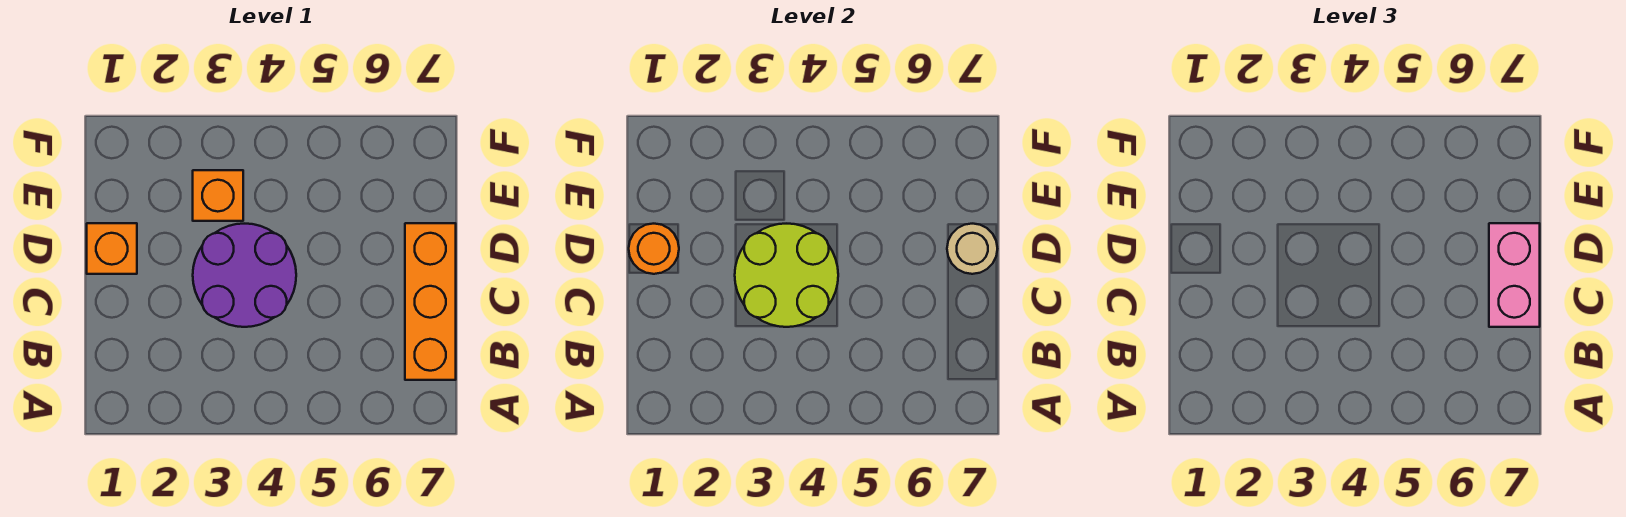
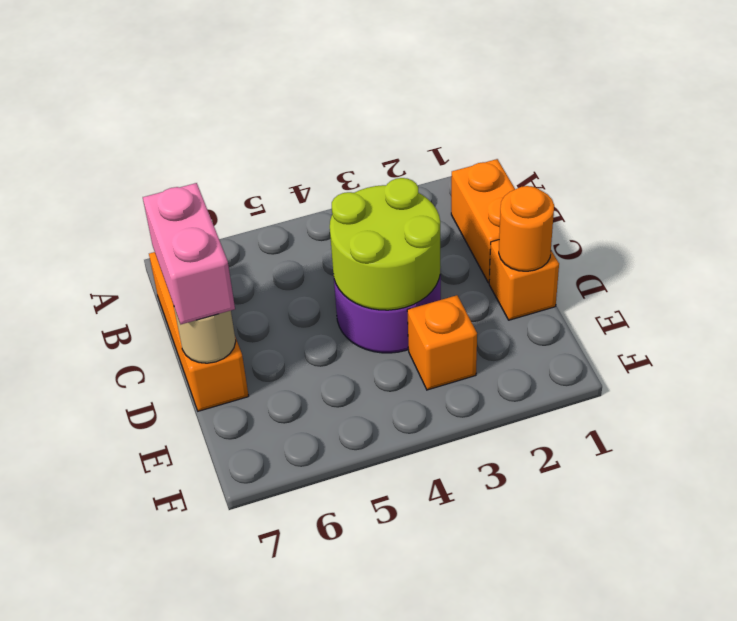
none -> orange 1x2 brick [451,159,515,283]

